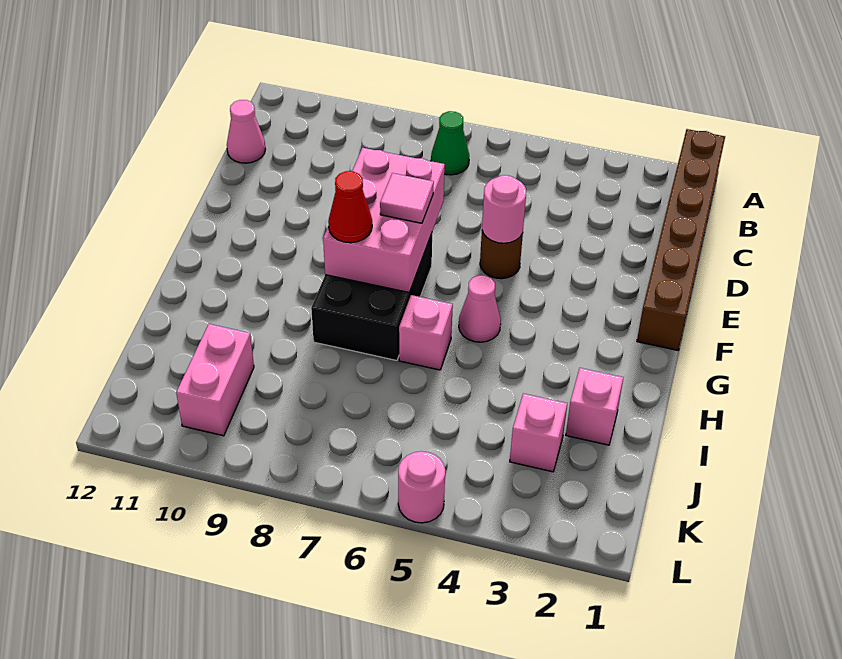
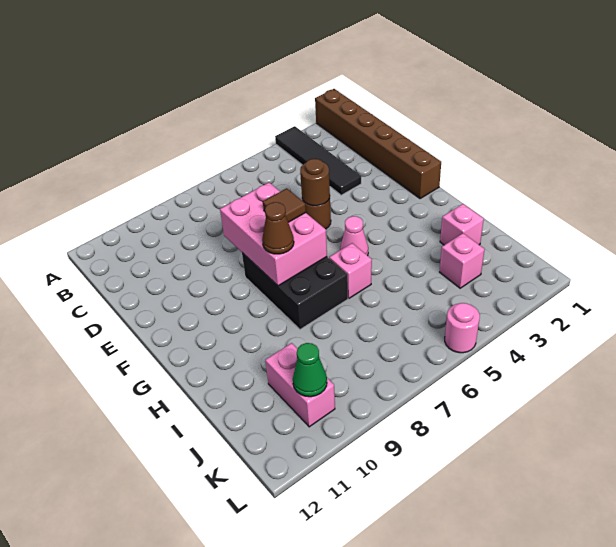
none -> black 1x4 tile [275,126,361,195]
green 1x1 cone [431,111,469,175] -> green 1x1 cone moved to [293,343,327,397]
pink 1x1 cone [227,100,266,163] -> none
pink 1x1 round brick [482,175,526,243] -> brown 1x1 round brick [300,159,330,206]
pink 1x1 tile [380,173,434,223] -> brown 1x1 tile [263,188,306,222]
red 1x1 cone [328,171,372,243] -> brown 1x1 cone [262,202,294,254]

